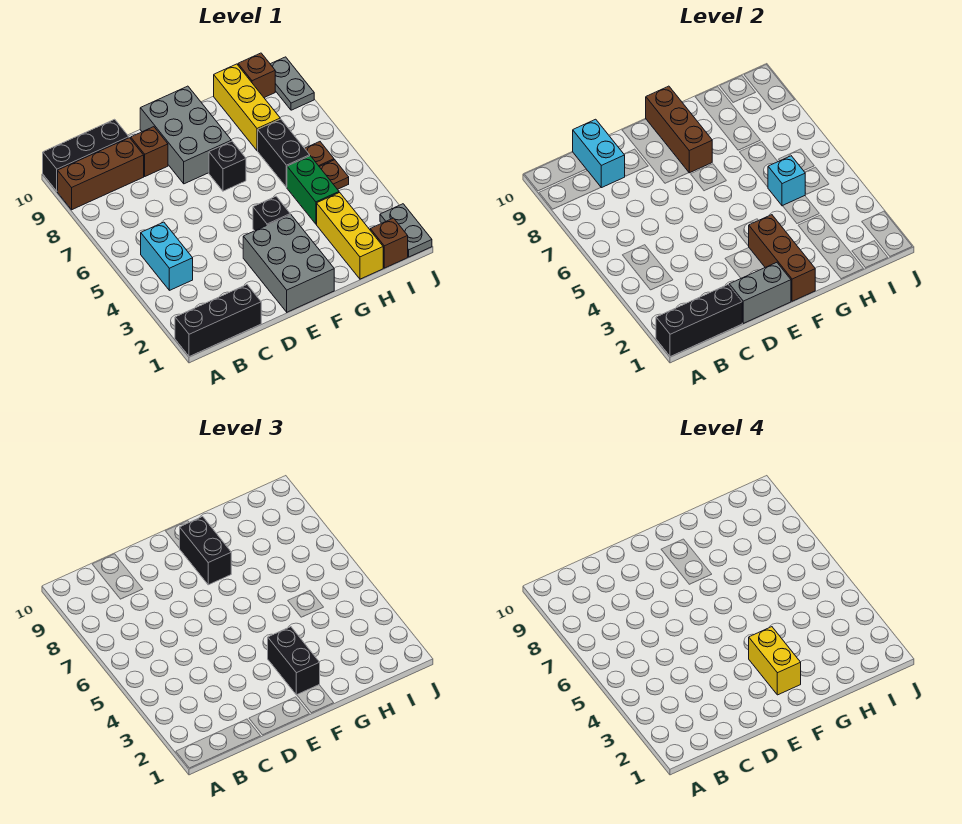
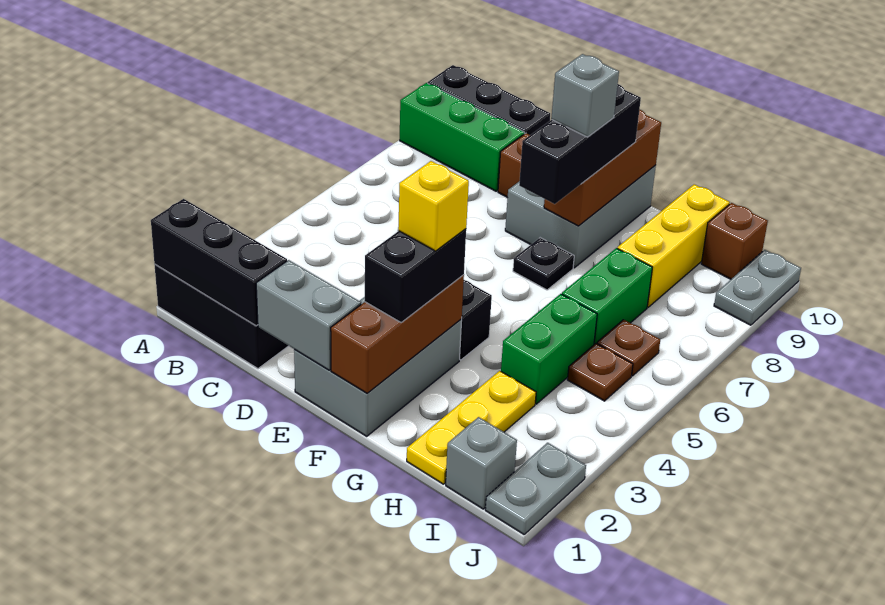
brown 1x3 brick [58,138,144,210] -> green 1x3 brick [400,83,524,191]
cyan 1x2 brick [141,222,193,290] -> none
cyan 1x2 brick [573,119,625,188] -> none
yellow 1x2 brick [749,627,801,695] -> yellow 1x1 brick [398,161,469,251]
black 1x1 brick [209,141,246,191] -> black 1x1 plate [513,238,574,290]
black 1x2 brick [180,517,231,585] -> black 1x3 brick [519,84,641,204]
none -> grey 1x1 brick [551,54,619,137]
yellow 1x3 brick [317,192,383,279] -> yellow 1x3 plate [407,371,536,484]
cyan 1x1 brick [768,156,805,206] -> none
black 1x2 brick [258,119,310,187] -> green 1x2 brick [562,248,652,344]
brown 1x1 brick [370,218,408,268] -> grey 1x1 brick [446,417,517,509]

